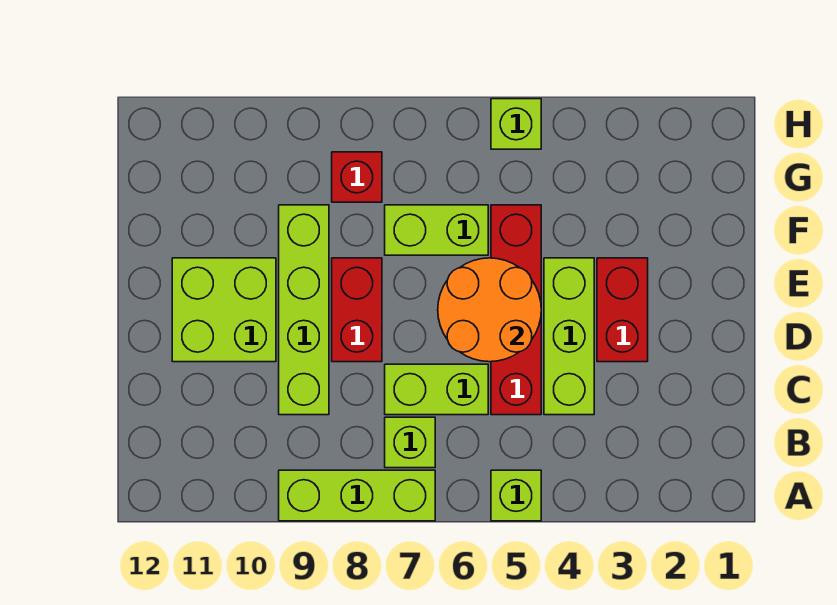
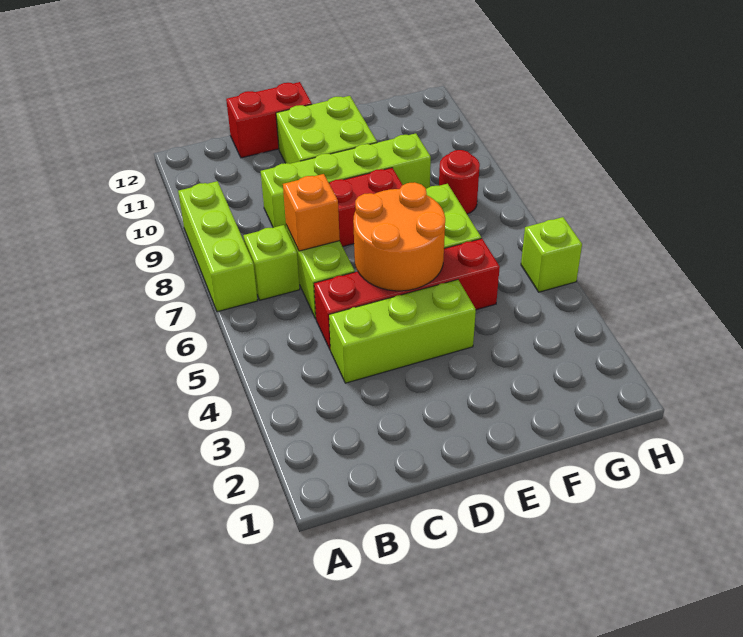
lime 1x1 brick [491,470,541,521] -> none
none -> orange 1x1 brick [283,174,340,251]
red 1x2 brick [597,258,648,362] -> red 1x2 brick moved to [226,82,312,158]
red 1x1 brick [332,152,382,202] -> red 1x1 round brick [439,150,480,214]

